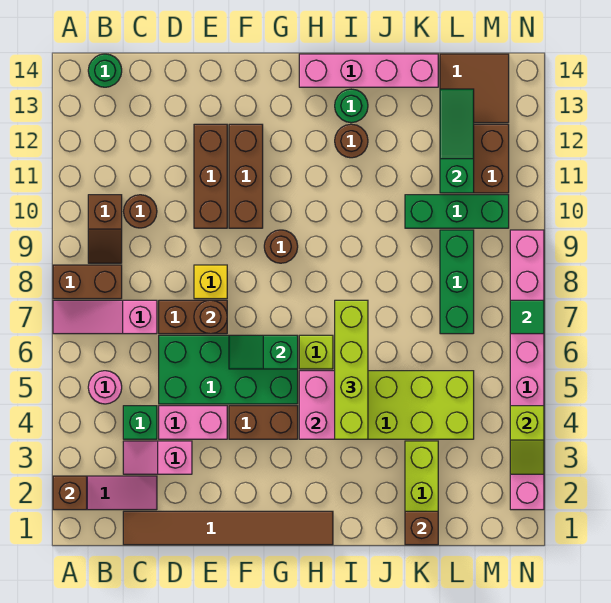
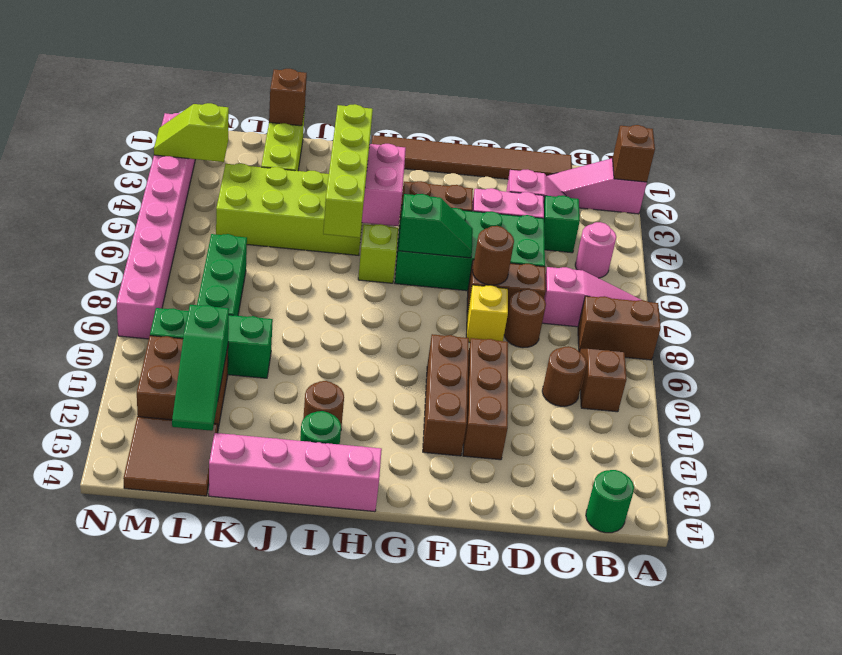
brown 1x1 round brick [264,230,298,263] -> brown 1x1 round brick moved to [504,289,546,348]
lime 1x2 slope [510,406,544,474] -> lime 1x2 slope turned to [154,103,229,162]
green 1x1 tile [510,300,544,334] -> none

